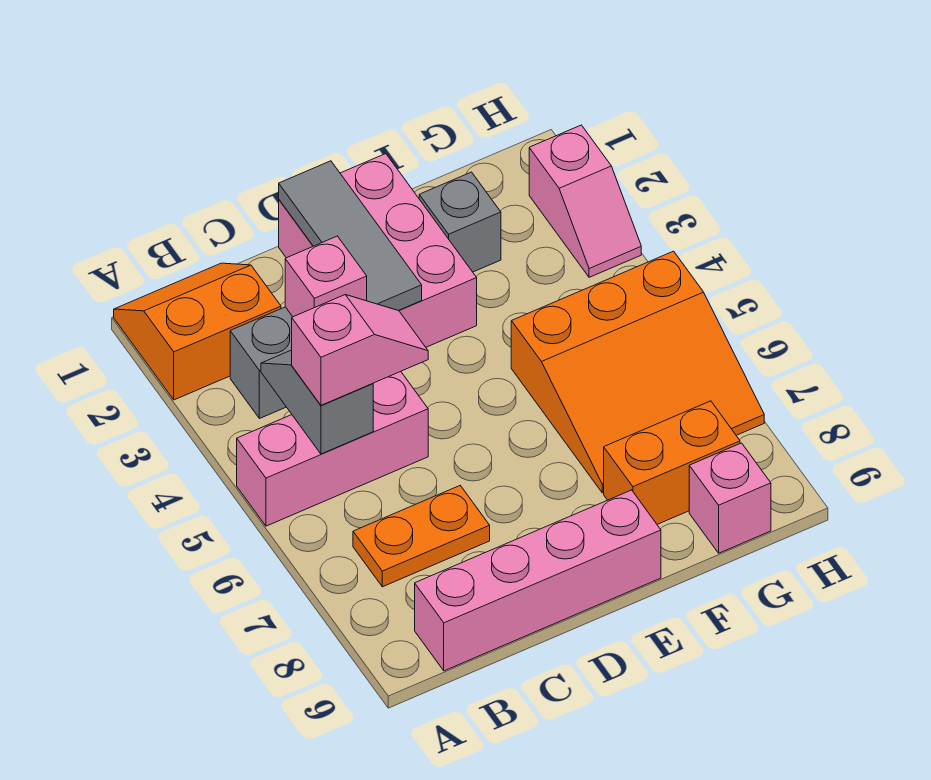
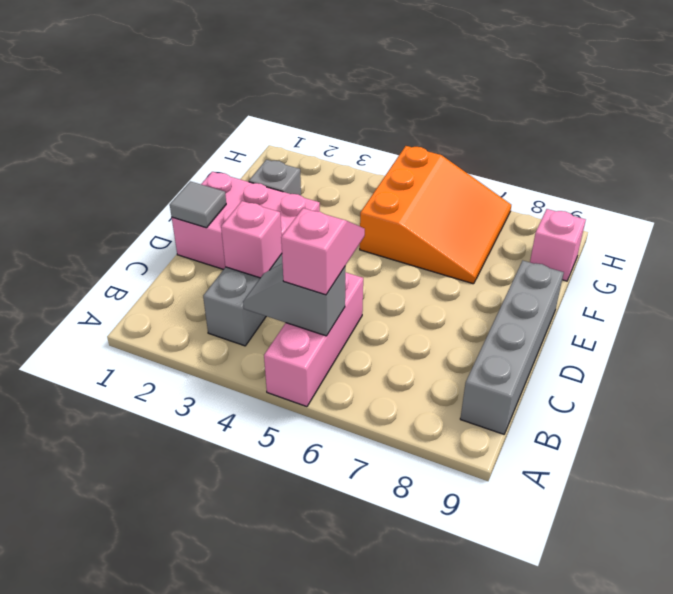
orange 2x2 slope [114,263,281,400] -> none
orange 1x2 plate [353,486,490,587] -> none
pink 1x4 brick [415,490,661,671] -> grey 1x4 brick [460,261,564,434]
grey 1x3 tile [279,161,422,311] -> grey 1x1 tile [170,181,226,228]
orange 1x2 brick [604,401,740,524] -> none
pink 1x2 slope [529,125,641,277] -> none

